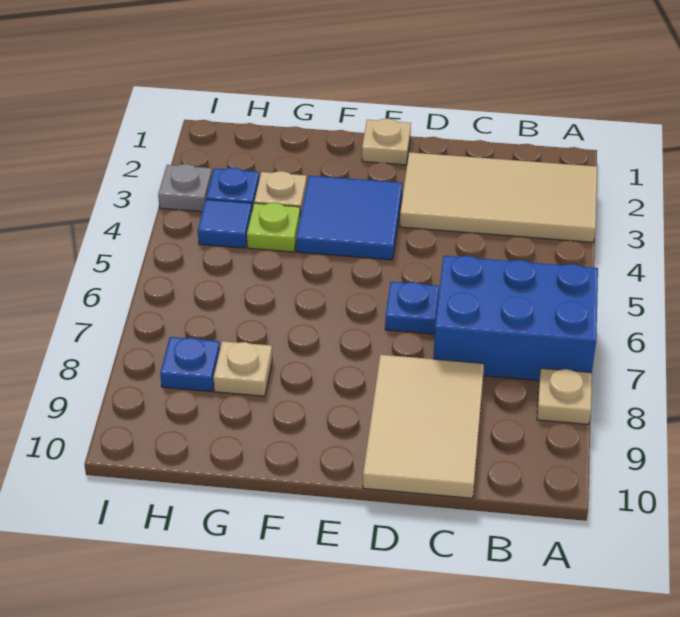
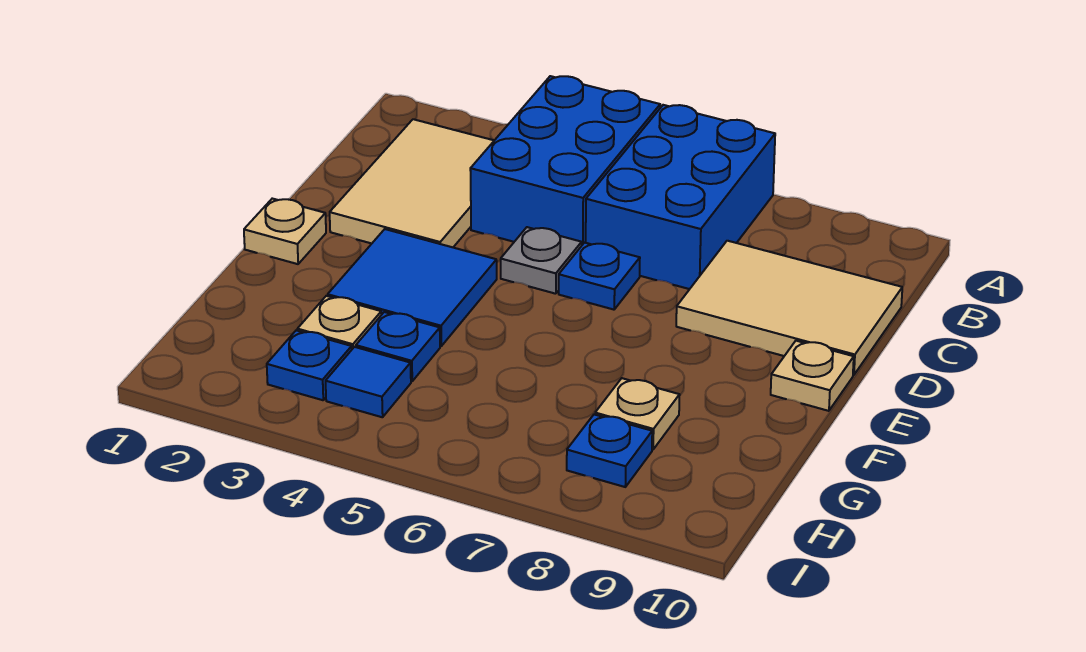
tan 2x4 tile [400,152,597,242] -> tan 2x3 tile [330,119,494,247]
none -> blue 2x3 brick [470,76,660,245]
tan 1x1 plate [537,368,592,424] -> tan 1x1 plate moved to [771,341,854,411]
lime 1x1 plate [247,203,300,252] -> blue 1x1 plate [356,312,440,381]
grey 1x1 plate [158,164,212,212] -> grey 1x1 plate moved to [501,227,582,294]

